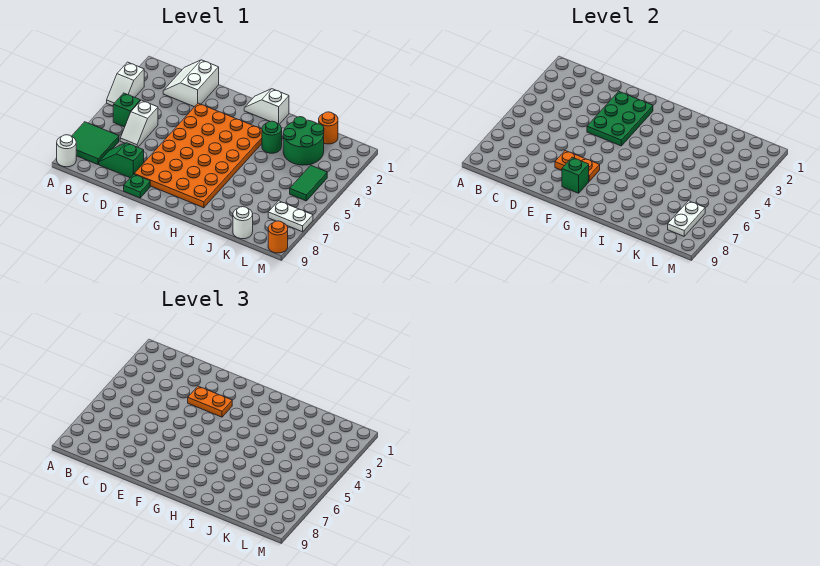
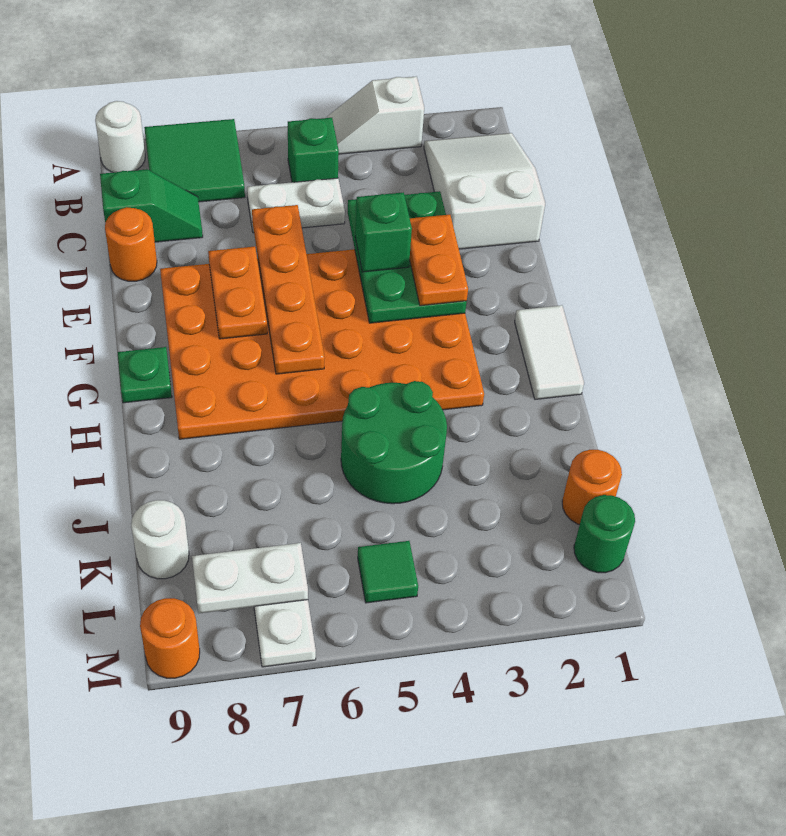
white 2x2 slope [163,60,219,107] -> white 2x3 slope [424,133,545,249]
white 1x2 slope [120,100,158,147] -> white 1x2 plate [247,178,345,233]
green 1x2 slope [99,143,144,178] -> green 1x2 slope turned to [100,169,203,242]
none -> orange 1x4 plate [252,205,325,374]
none -> orange 1x1 round brick [105,207,157,281]
green 2x3 plate [587,91,653,146] -> green 2x3 plate turned to [348,191,467,323]
green 1x1 plate [124,174,150,198] -> green 1x1 plate moved to [118,347,172,403]
green 1x1 brick [562,157,589,193] -> green 1x1 brick moved to [355,192,412,272]
white 1x2 slope [244,89,289,124] -> white 1x2 tile [515,305,584,399]
green 1x1 round brick [262,121,282,153] -> green 1x1 round brick moved to [574,495,635,573]
green 2x2 round brick [283,117,324,165] -> green 2x2 round brick moved to [341,381,447,504]
green 1x2 tile [290,165,327,201] -> green 1x1 tile [358,541,418,603]

